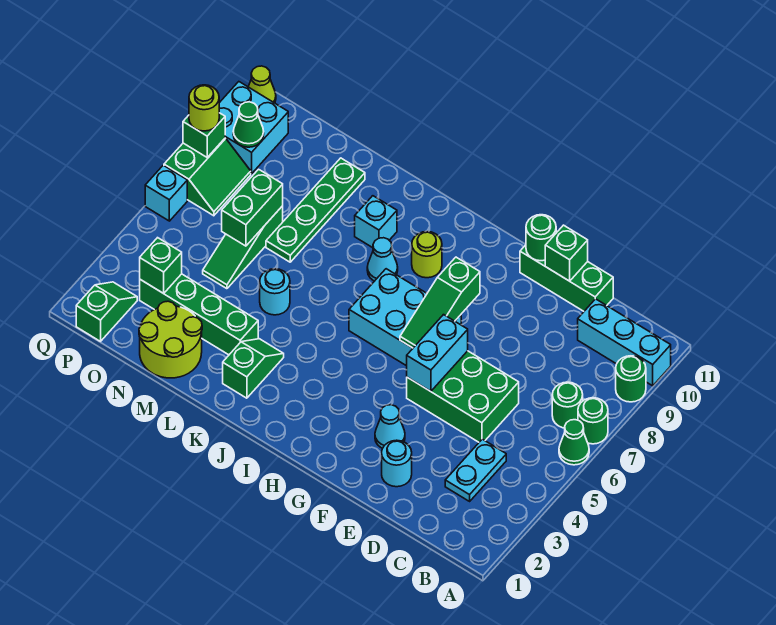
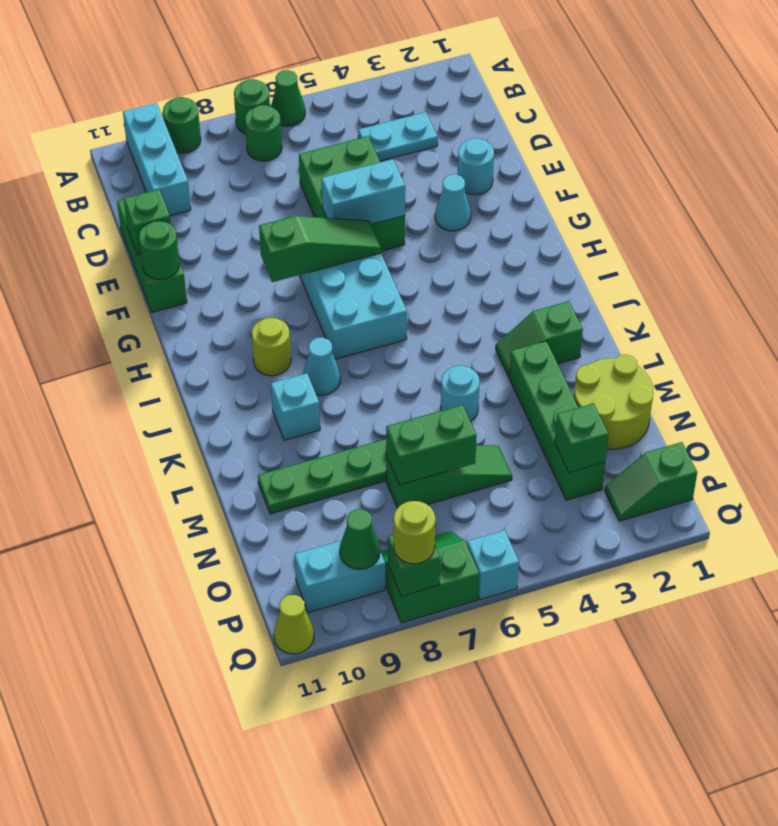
cyan 2x2 brick [219,82,288,174] -> cyan 1x2 brick [295,541,385,613]

